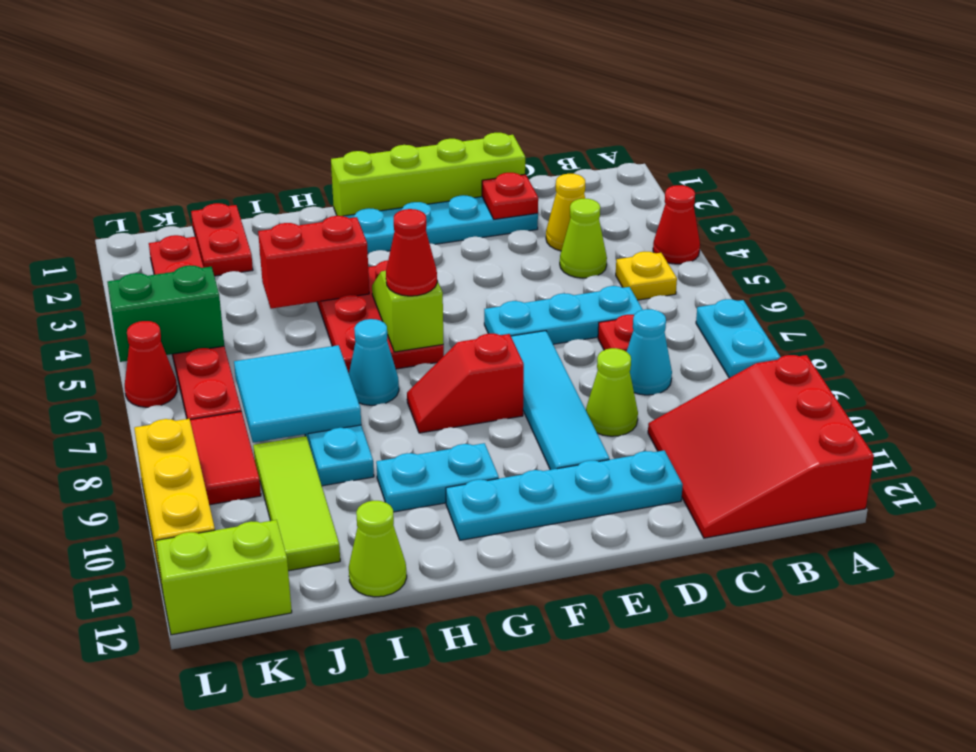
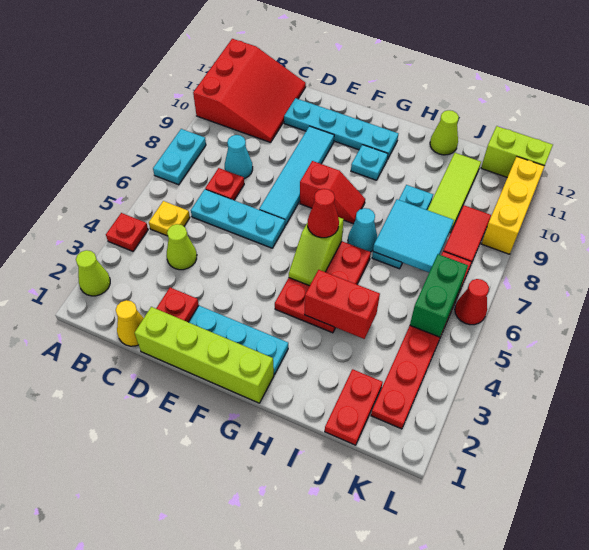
red 1x1 cone [653,185,700,264] -> red 1x1 plate [106,213,148,251]
yellow 1x1 cone [546,174,585,251] -> yellow 1x1 cone moved to [116,300,144,346]
lime 1x1 cone [586,348,638,436] -> lime 1x1 cone moved to [76,250,110,296]
cyan 1x2 plate [376,443,499,512] -> cyan 1x1 plate [351,145,388,180]
green 1x2 brick [107,265,224,362] -> green 1x2 brick turned to [410,254,468,337]

